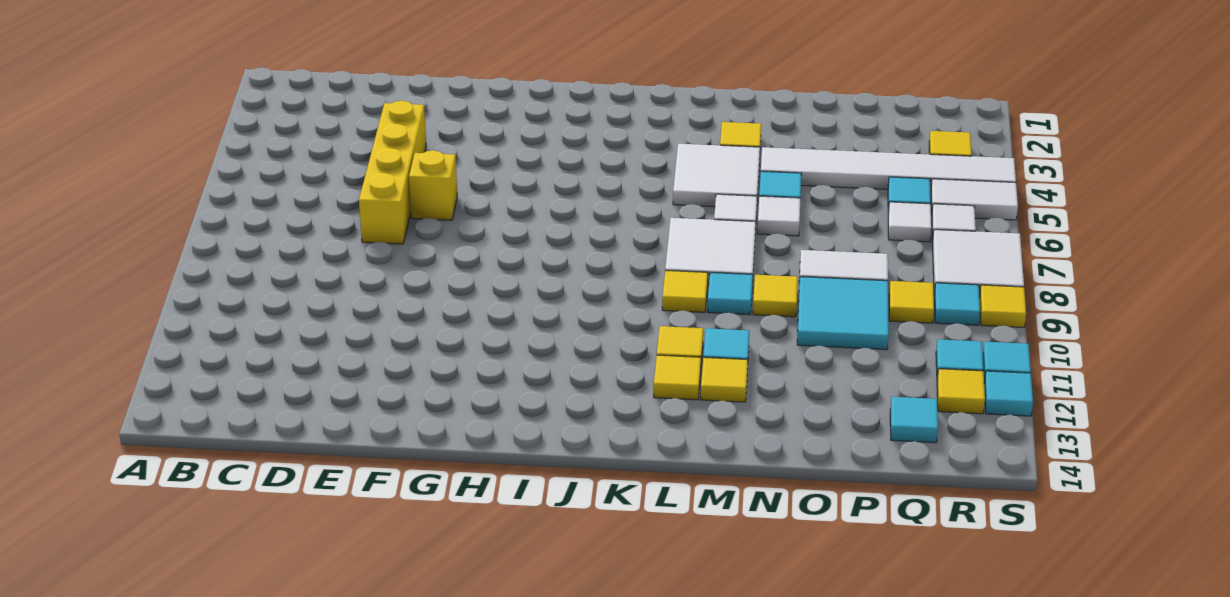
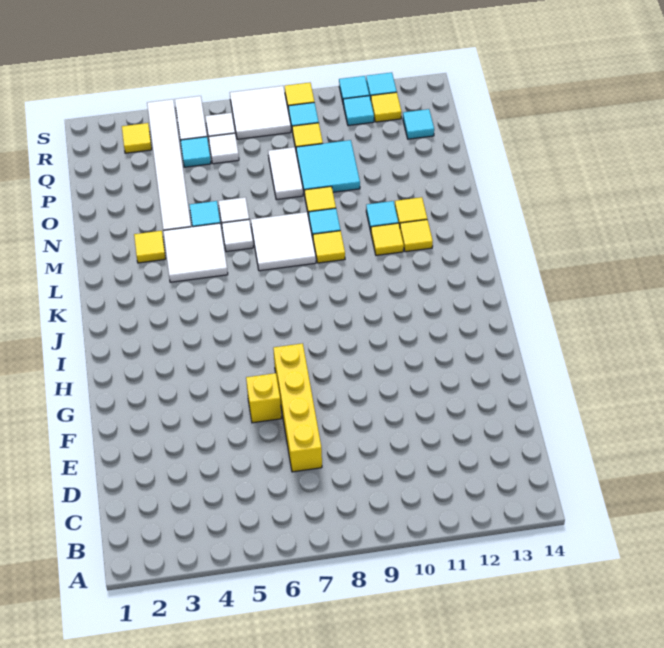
yellow 1x4 brick [359,101,426,244] -> yellow 1x4 brick turned to [273,343,322,472]

